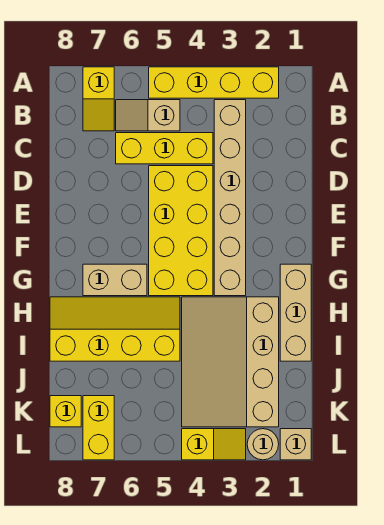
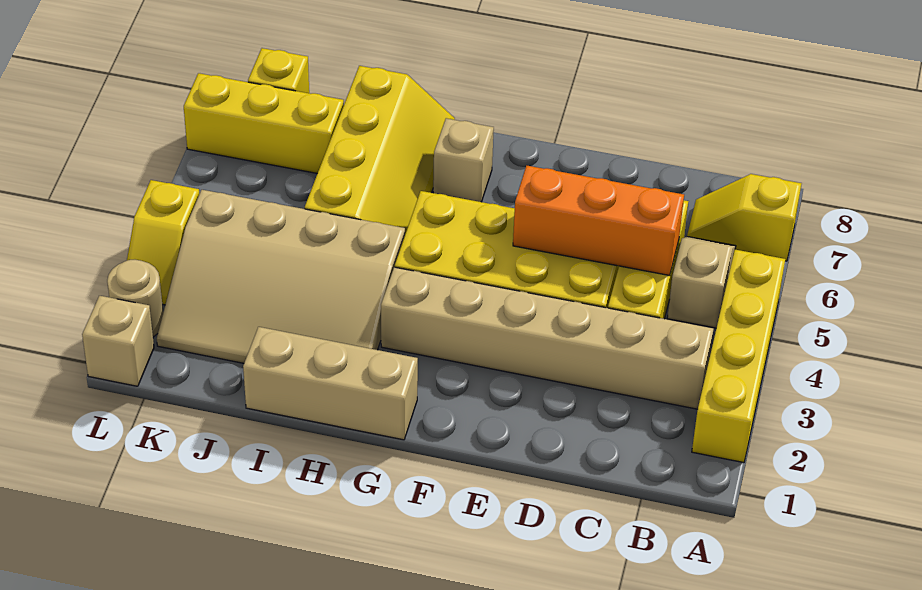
none -> orange 1x3 brick [513,166,684,275]
tan 1x2 brick [83,264,147,296] -> tan 1x1 brick [433,118,494,202]
tan 3x4 slope [182,297,279,427] -> tan 3x4 slope turned to [157,190,405,363]
yellow 1x2 brick [83,396,114,460] -> yellow 1x3 brick [184,73,344,173]

